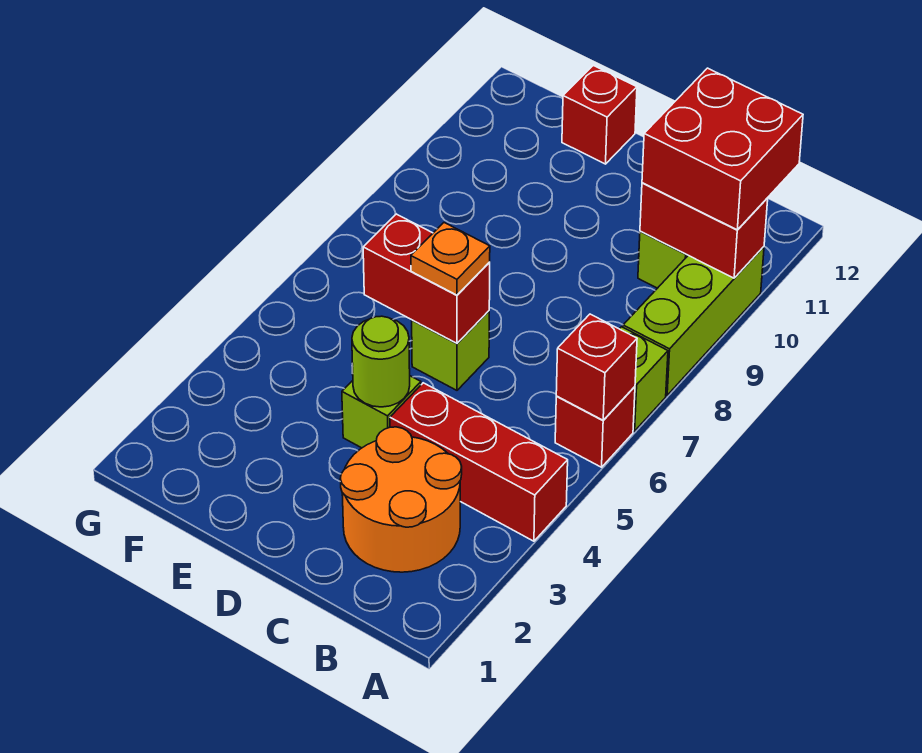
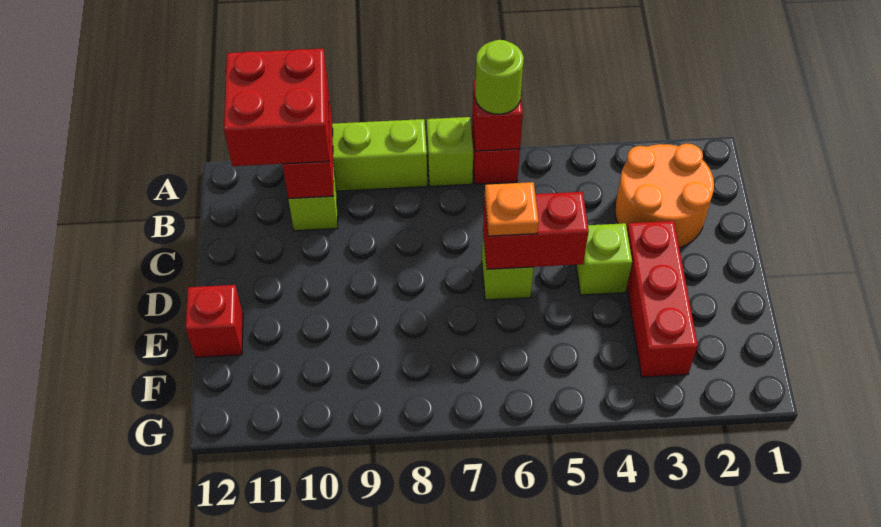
red 1x3 brick [390,383,568,541] -> red 1x3 brick moved to [627,221,698,377]
lime 1x1 round brick [352,316,410,407] -> lime 1x1 round brick moved to [475,40,524,114]
red 1x2 brick [363,214,490,343] -> red 1x2 brick turned to [483,192,589,269]

